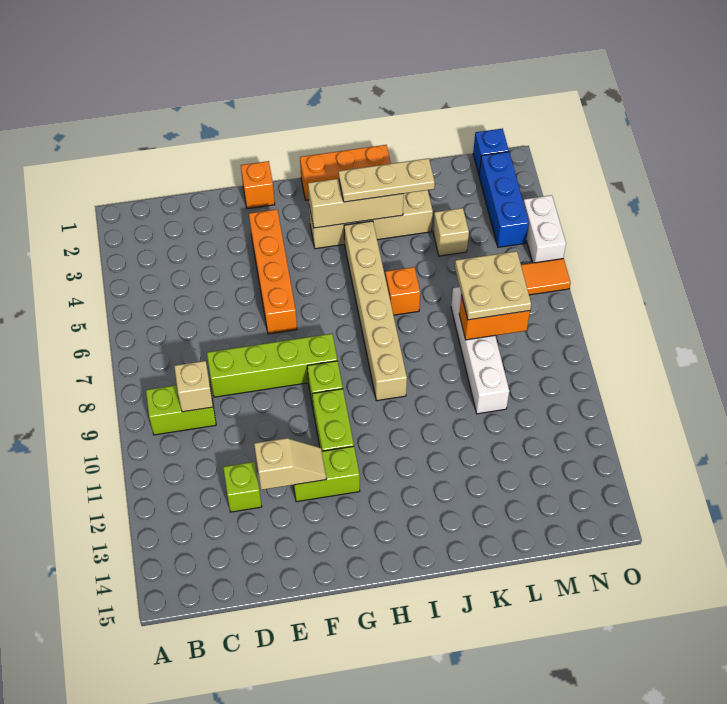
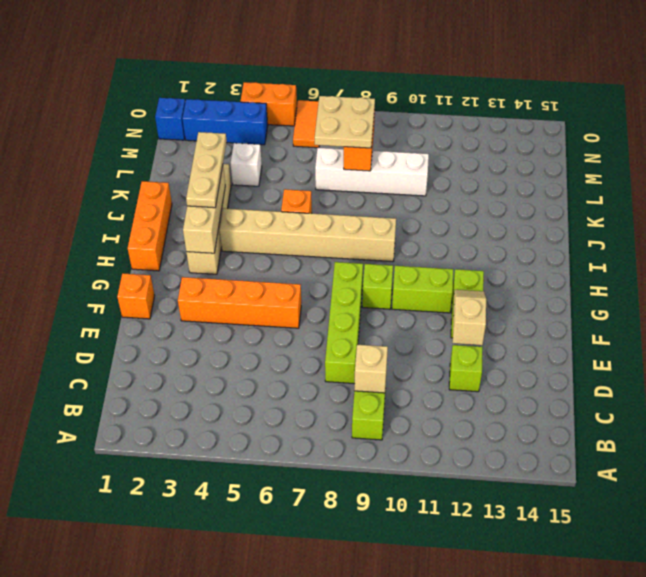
tan 1x1 brick [433,208,469,256] -> white 1x1 brick [231,143,262,186]
white 1x2 brick [523,195,566,263] -> orange 1x2 brick [241,82,297,126]

